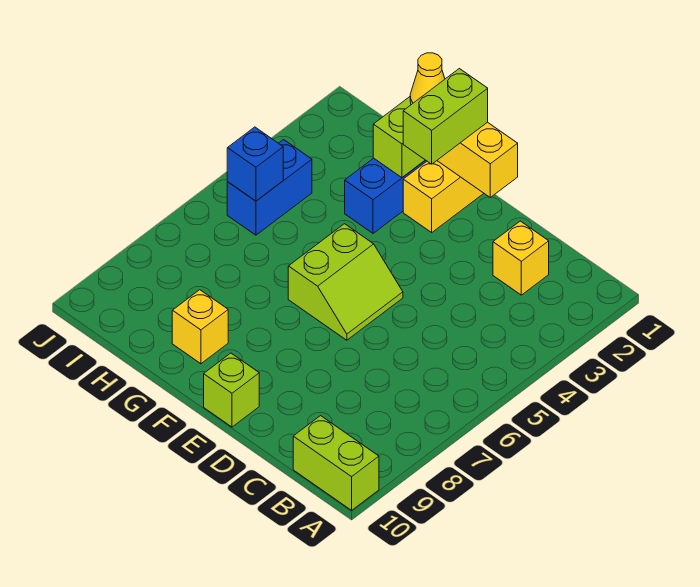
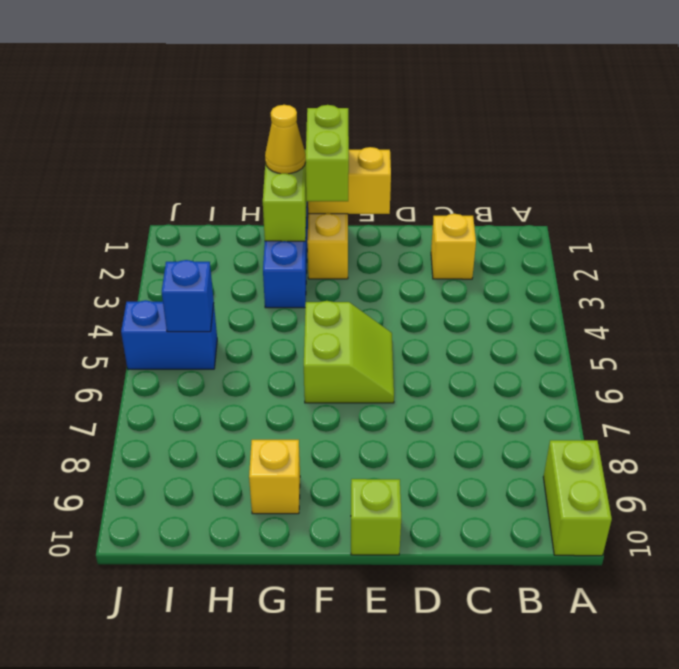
lime 1x2 brick [293,416,379,510] -> lime 1x2 brick turned to [543,440,612,556]
blue 1x2 brick [227,140,312,235] -> blue 1x2 brick turned to [121,300,217,369]

